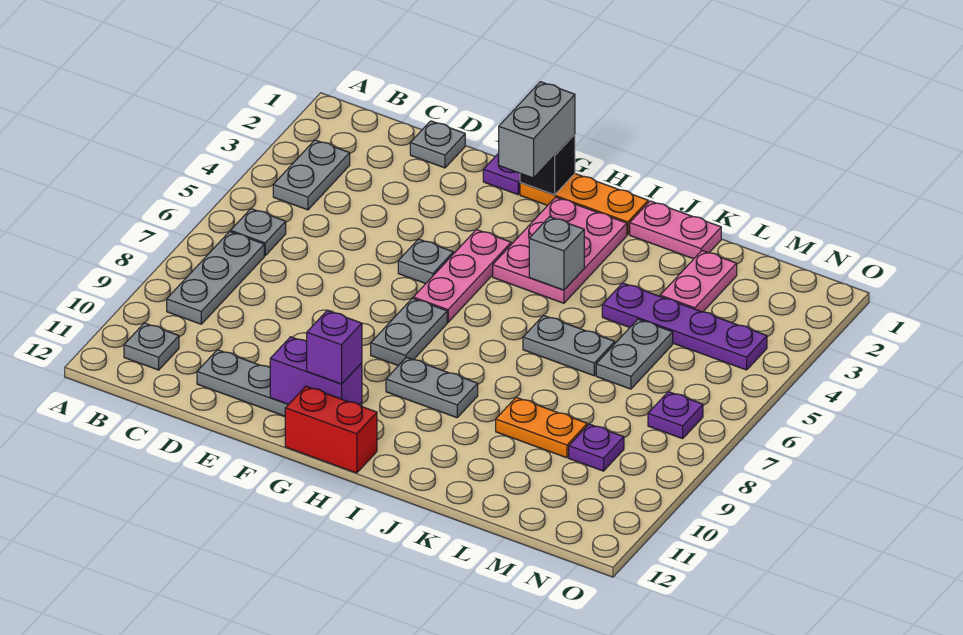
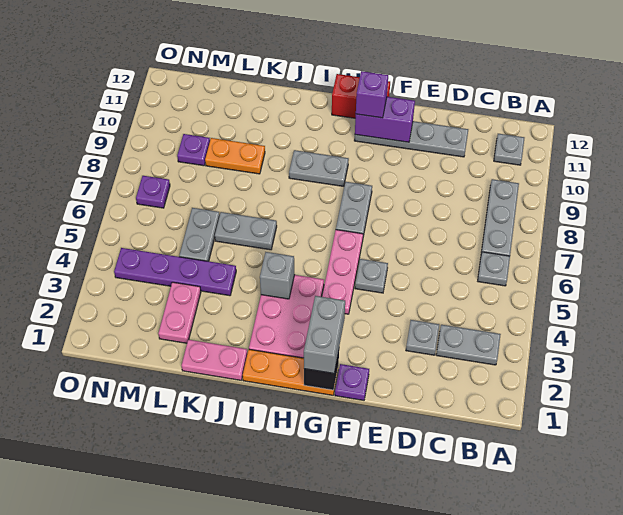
grey 1x2 plate [273,140,350,210] -> grey 1x2 plate turned to [436,325,501,365]
grey 1x1 plate [410,121,465,168] -> grey 1x1 plate moved to [406,320,439,355]

